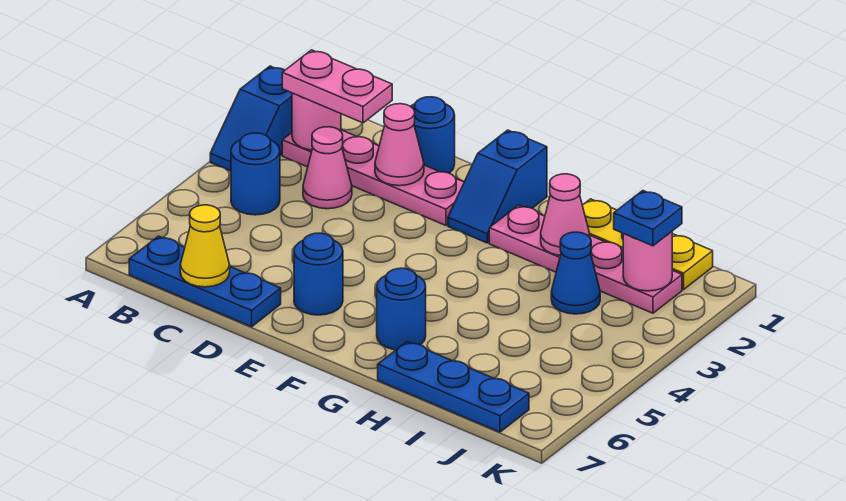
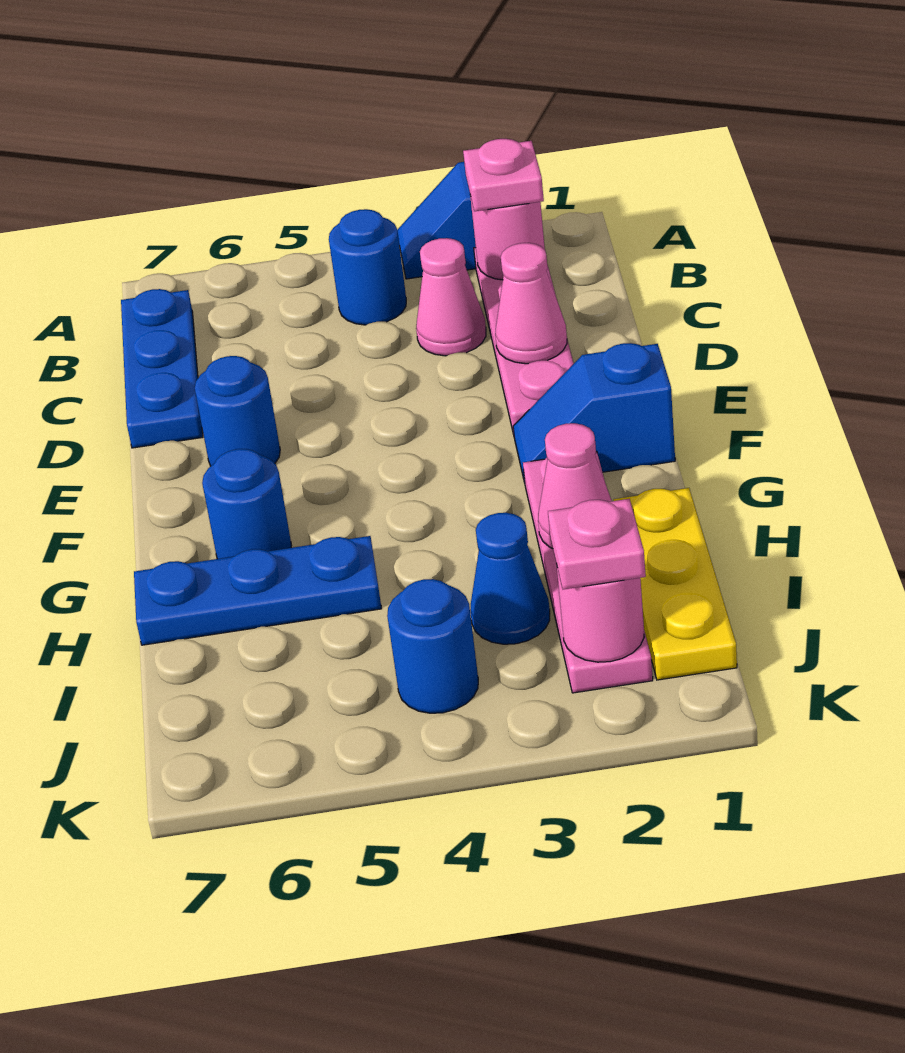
pink 1x2 plate [282,50,392,123] -> pink 1x1 plate [463,139,544,211]
yellow 1x1 cone [180,205,230,287] -> none
blue 1x1 round brick [411,97,455,173] -> blue 1x1 round brick moved to [387,579,478,713]
blue 1x3 plate [378,342,529,432] -> blue 1x3 plate turned to [134,536,382,645]
blue 1x1 plate [614,191,682,246] -> pink 1x1 plate [548,499,646,589]

